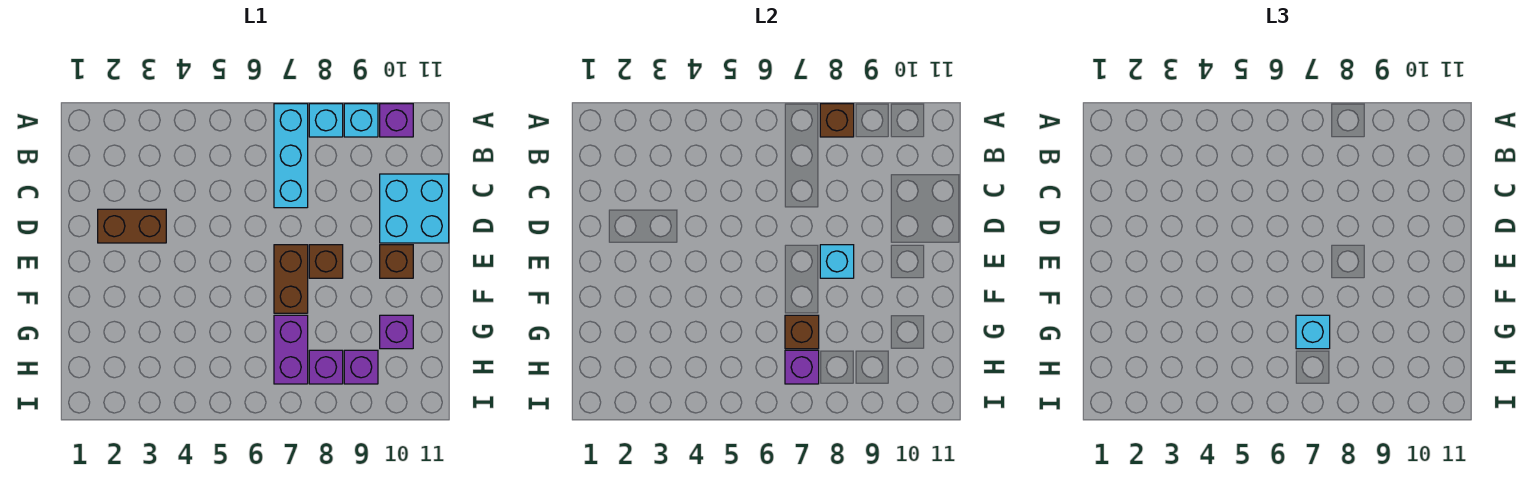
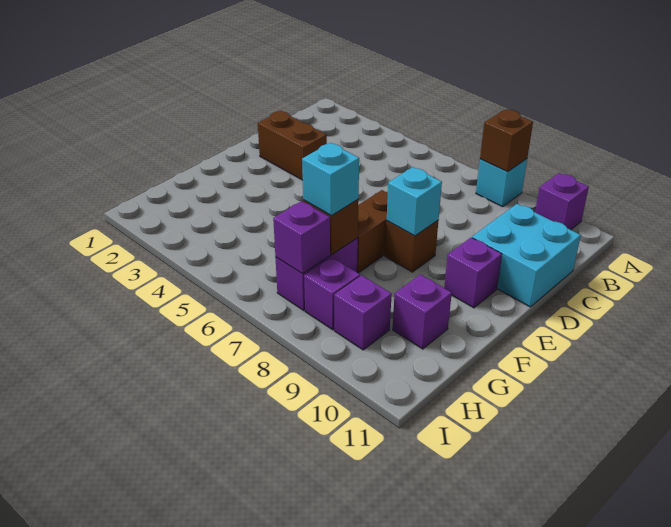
cyan 1x3 brick [274,104,308,208] -> none
cyan 1x1 brick [344,104,378,137] -> none
brown 1x1 brick [380,245,413,278] -> purple 1x1 brick [444,238,502,308]

